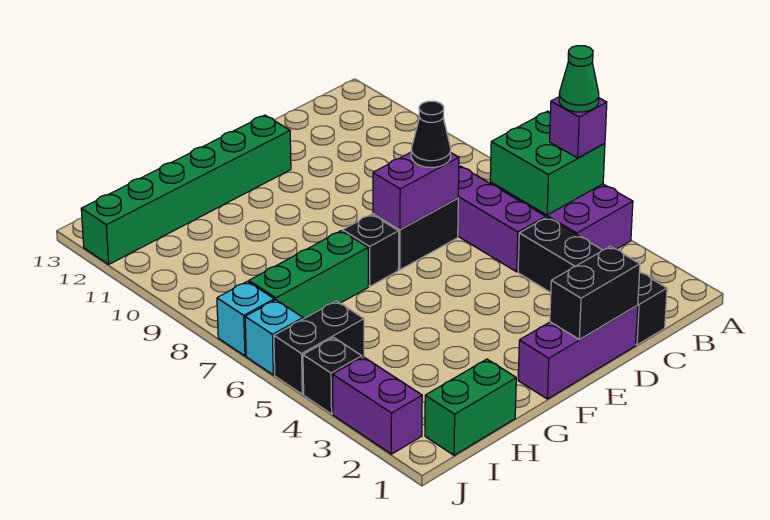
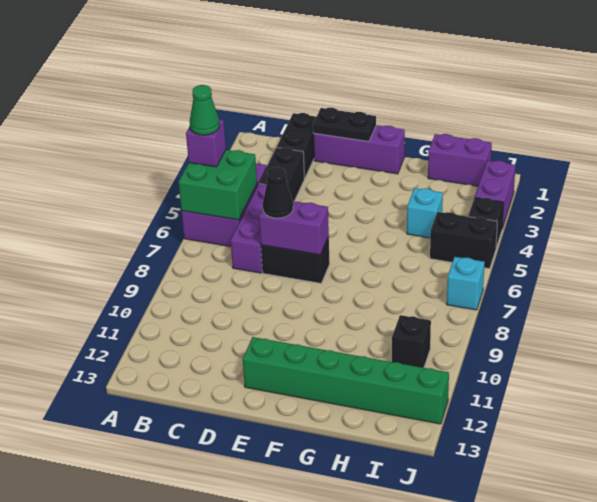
black 1x2 brick [550,246,640,339] -> black 1x2 plate [313,108,376,142]
black 1x1 brick [343,214,399,286] -> black 1x1 brick moved to [392,315,431,368]
green 1x3 brick [249,231,368,319] -> none
green 1x2 brick [425,359,516,455] -> purple 1x2 brick [428,134,492,186]
cyan 1x1 brick [245,300,303,375] -> cyan 1x1 brick moved to [407,188,443,238]

